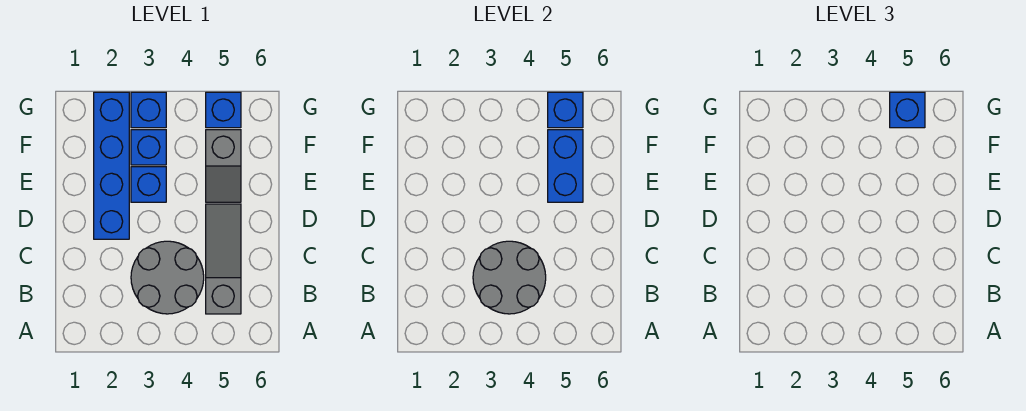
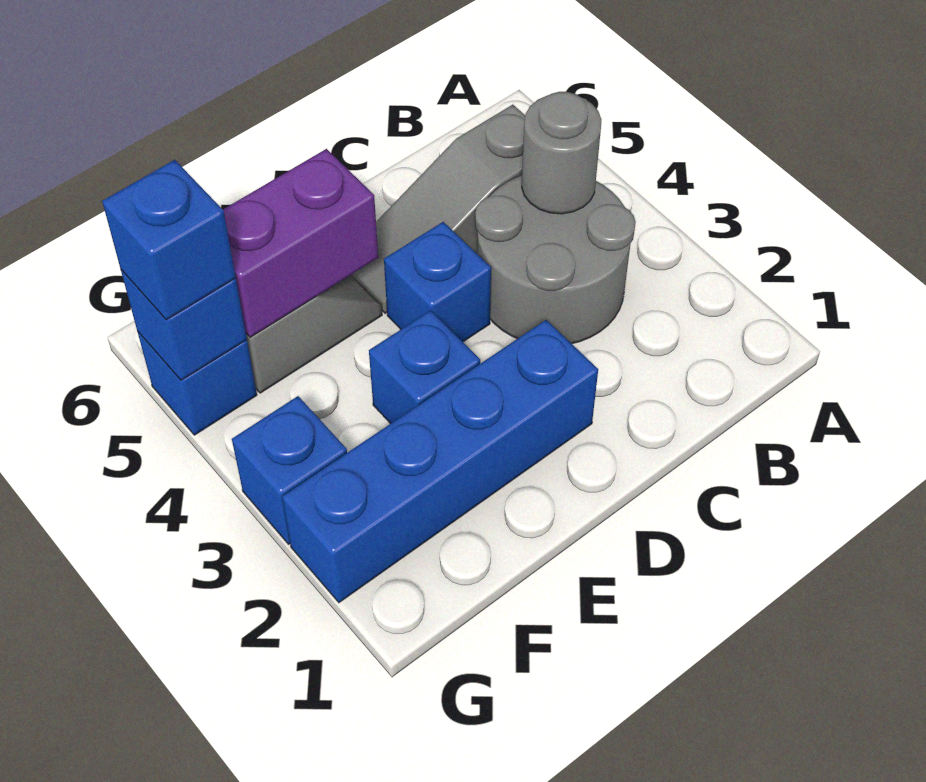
grey 2x2 round brick [473,241,546,314] -> grey 1x1 round brick [522,92,601,214]
blue 1x2 brick [548,130,583,202] -> purple 1x2 brick [223,149,378,337]
blue 1x1 brick [131,130,166,165] -> blue 1x1 brick moved to [384,222,491,342]

